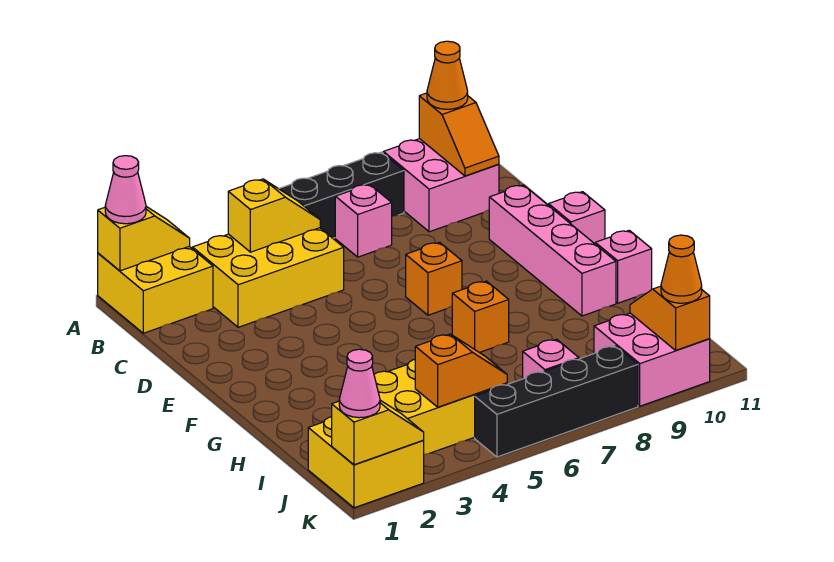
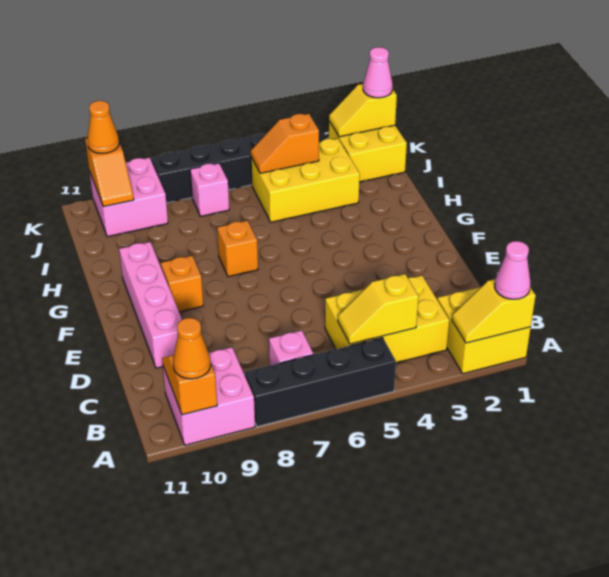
orange 1x1 brick [406,242,462,315] -> orange 1x1 brick moved to [161,256,203,312]
pink 1x1 brick [549,192,605,244] -> none
pink 1x1 brick [595,230,652,303] -> none

